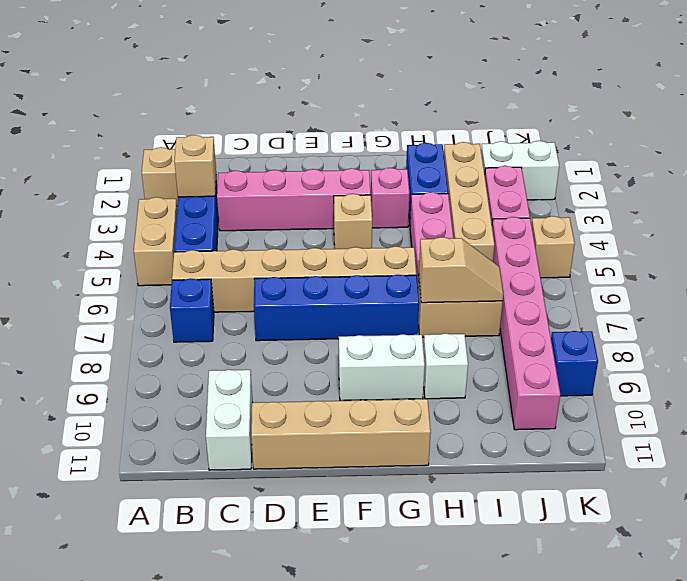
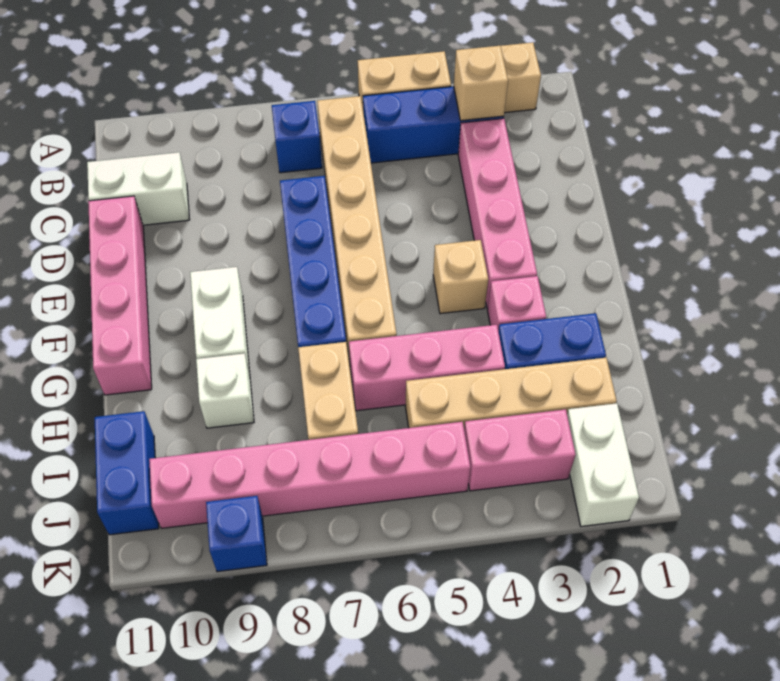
tan 1x4 brick [251,399,431,469] -> pink 1x4 brick [88,196,152,395]
tan 1x2 slope [419,237,503,303] -> none
none -> blue 1x2 brick [95,411,159,535]
tan 1x1 brick [531,216,575,278] -> none

